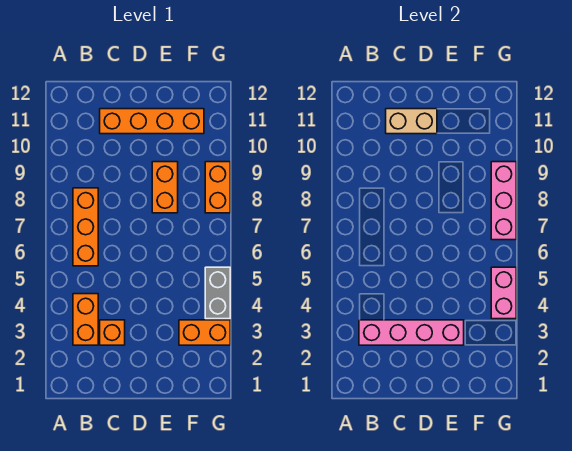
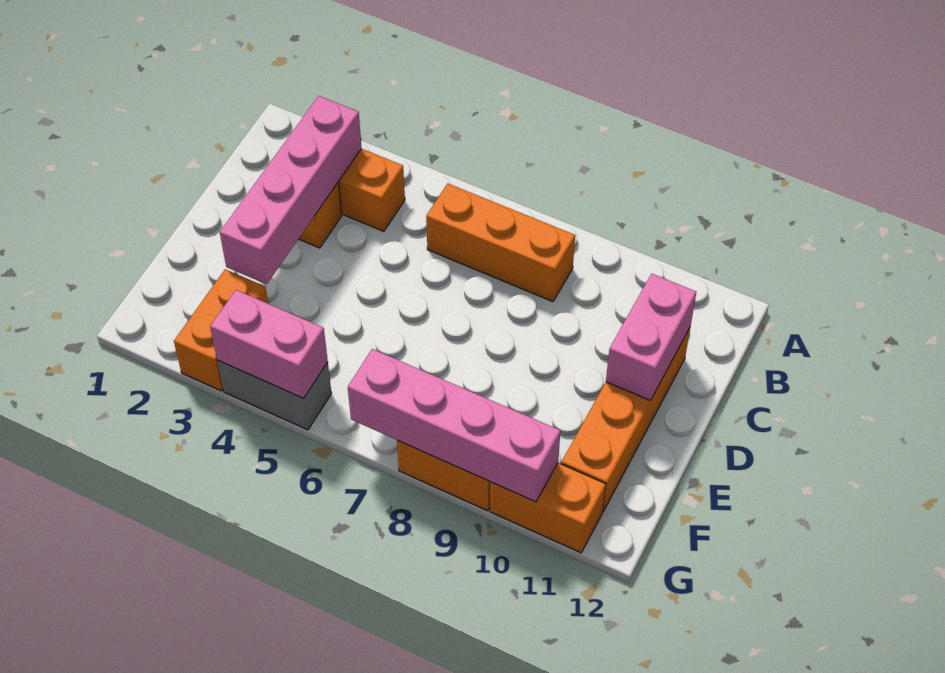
tan 1x2 brick [386,109,437,134] -> pink 1x2 brick [606,274,696,401]
orange 1x2 brick [152,162,178,213] -> orange 1x2 brick moved to [490,463,606,553]
pink 1x3 brick [491,162,516,240] -> pink 1x4 brick [348,349,560,502]

